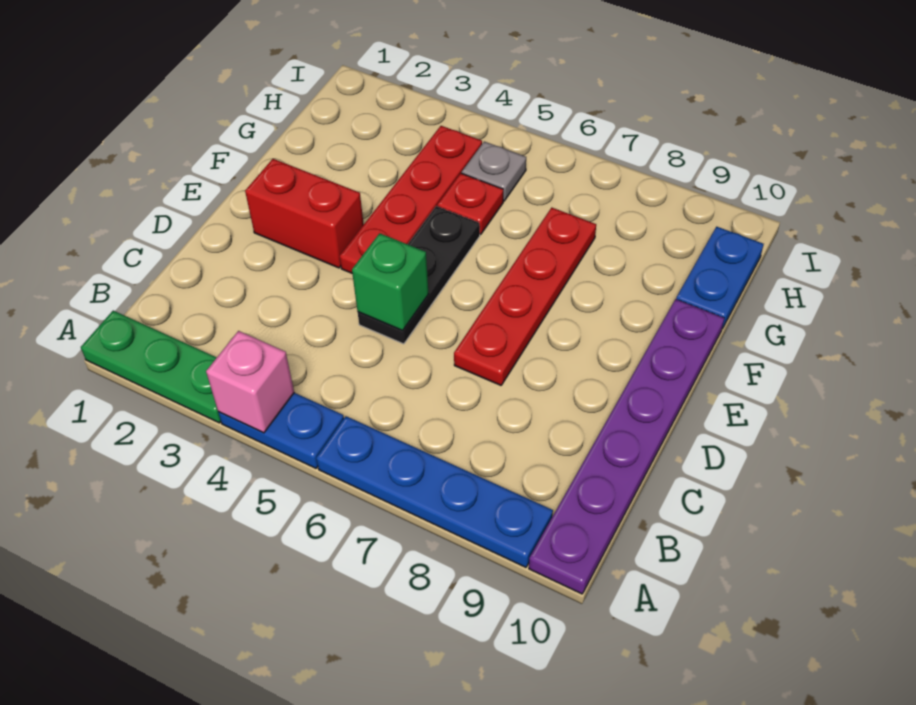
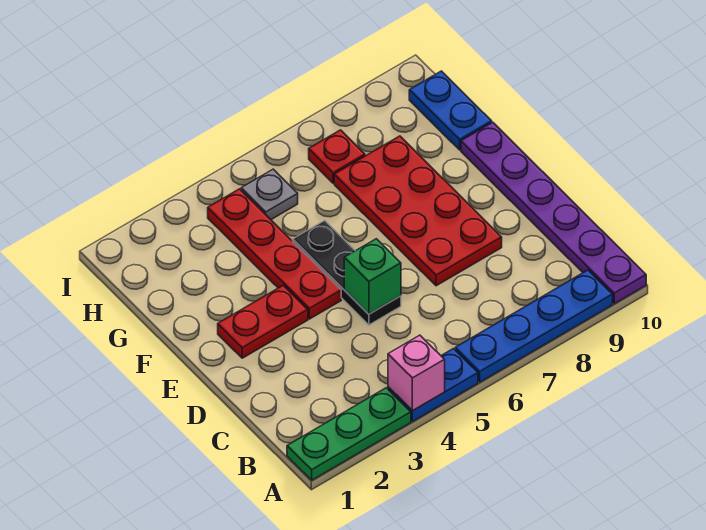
red 1x4 plate [454,208,596,385] -> red 2x4 plate [334,136,502,286]
red 1x2 brick [245,159,364,268] -> red 1x2 plate [218,285,308,358]
red 1x1 plate [437,173,503,235] -> red 1x1 plate moved to [309,130,365,183]

